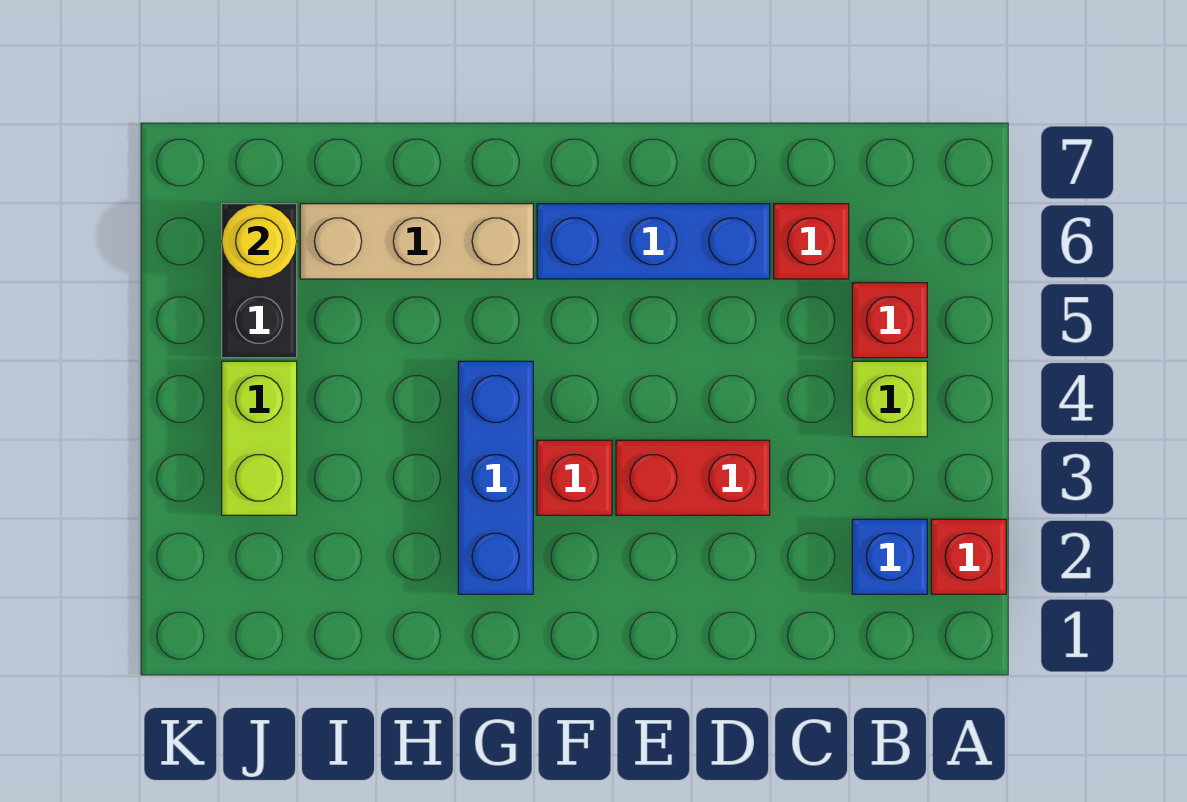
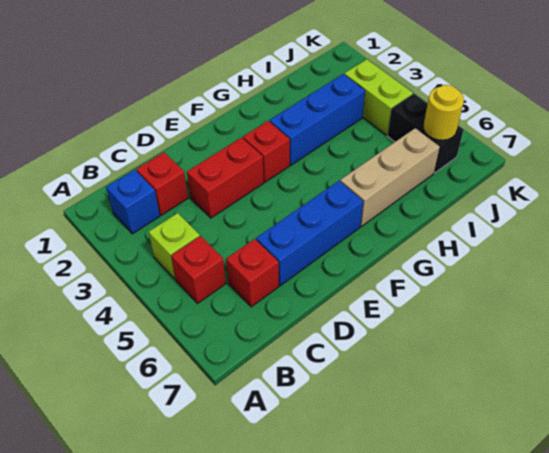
red 1x1 brick [931,519,1006,594] -> red 1x1 brick moved to [136,152,188,215]
blue 1x3 brick [458,361,533,594] -> blue 1x3 brick turned to [269,74,365,165]

